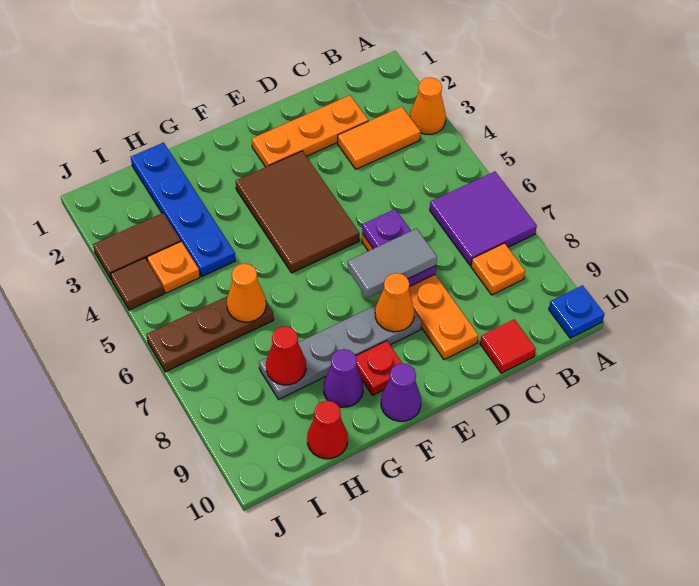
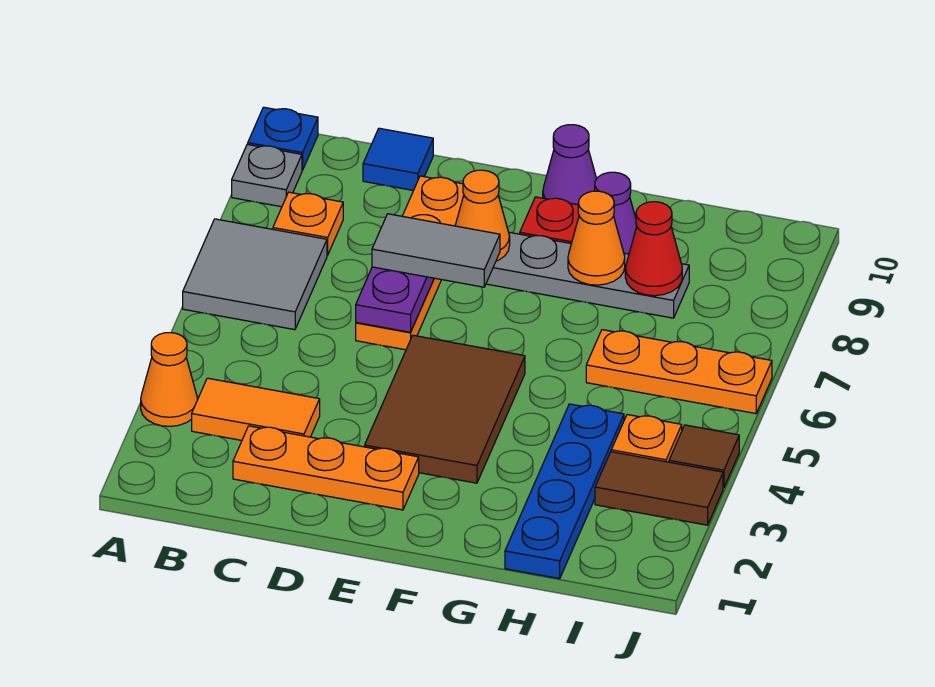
purple 2x2 tile [430,172,537,266] -> grey 2x2 tile [183,219,327,330]
none -> grey 1x1 plate [232,144,302,207]
red 1x1 tile [480,319,536,373] -> blue 1x1 tile [363,128,433,191]
brown 1x3 plate [146,296,274,372] -> orange 1x3 plate [586,330,772,414]
orange 1x1 cone [227,264,266,322] -> orange 1x1 cone moved to [568,191,625,285]
red 1x1 cone [307,401,348,459] -> none

